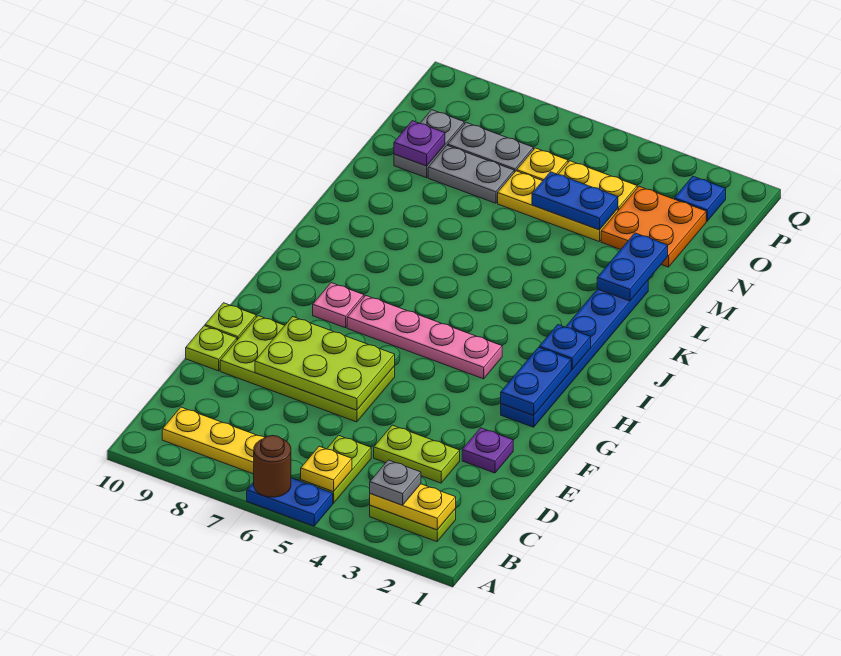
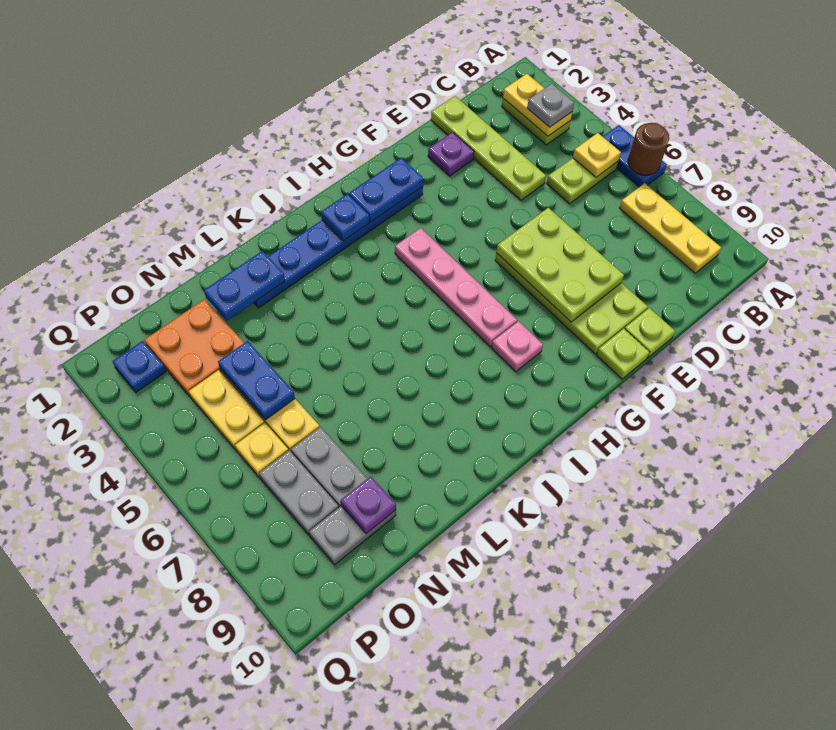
lime 1x2 plate [374,425,460,483] -> lime 1x4 plate [431,96,546,200]

